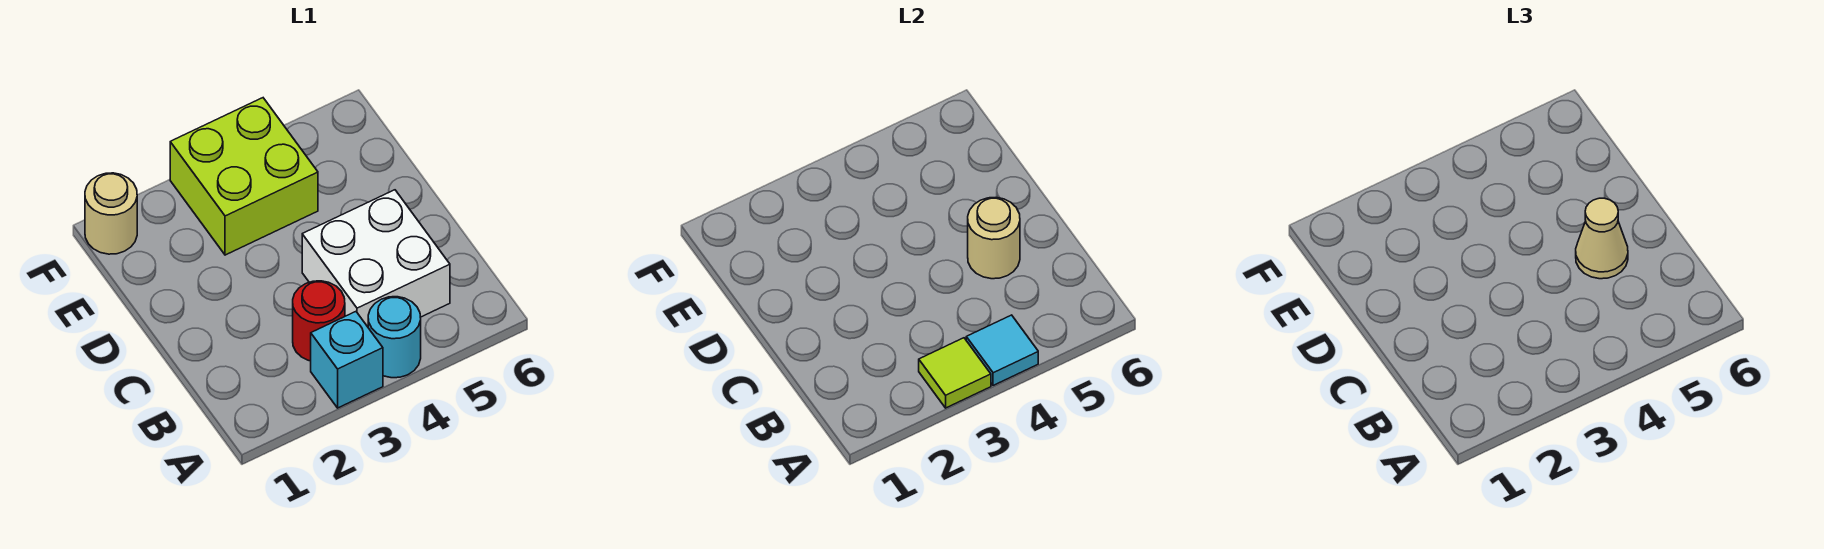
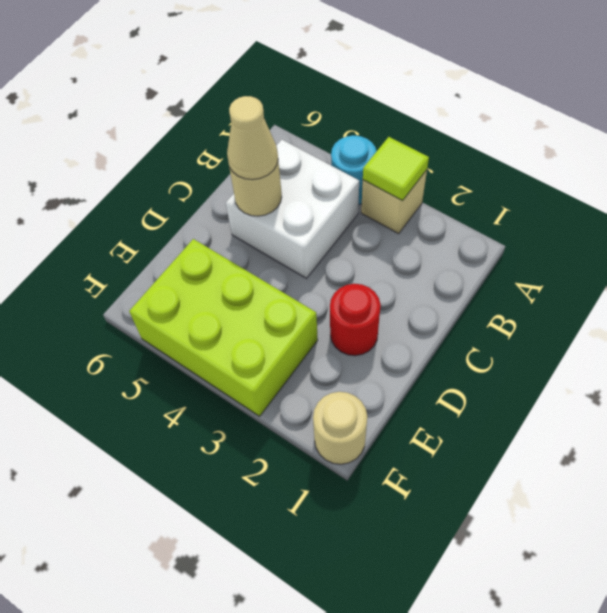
cyan 1x1 brick [311,312,383,408] -> tan 1x1 brick [361,170,427,234]
cyan 1x1 tile [966,315,1038,385] -> none
red 1x1 round brick [293,281,345,361] -> red 1x1 round brick moved to [330,284,381,356]
lime 2x2 brick [170,98,318,255] -> lime 2x3 brick [129,239,318,416]

